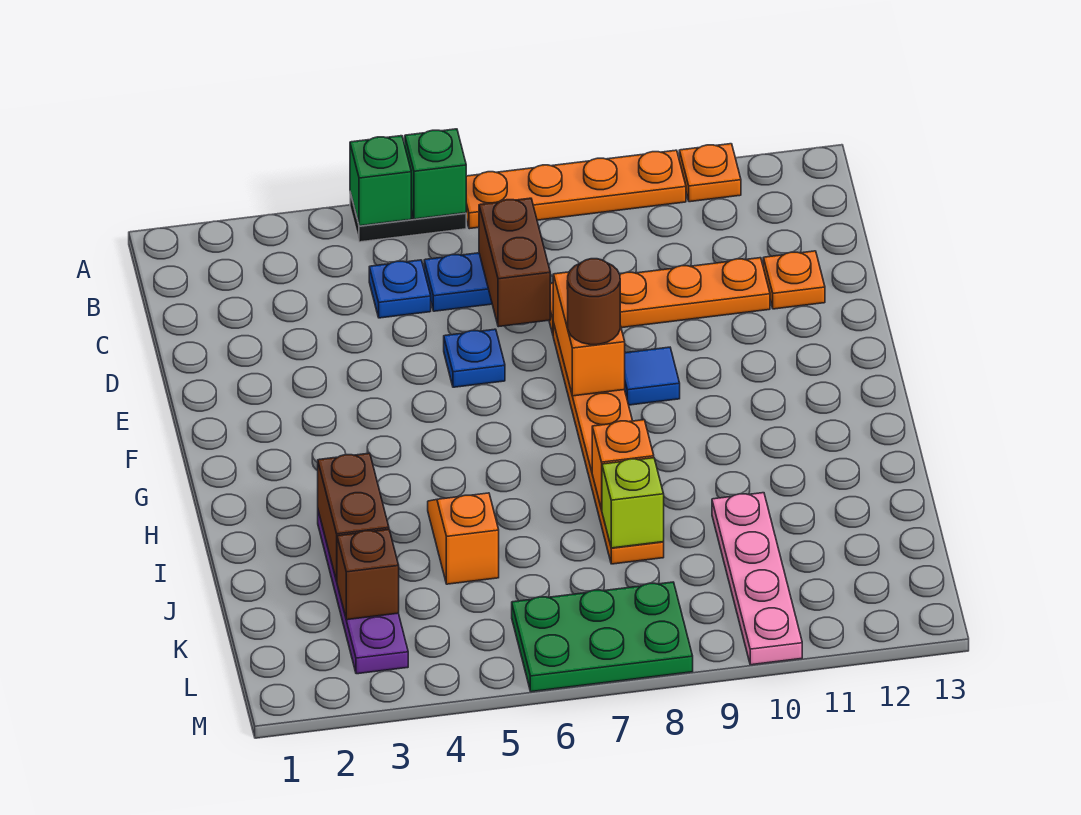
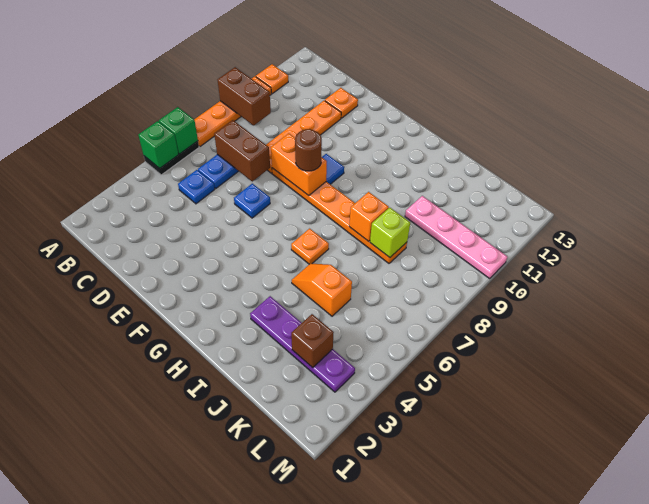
none -> orange 1x1 plate [291,229,329,264]
brown 1x2 brick [318,453,389,581] -> brown 1x2 brick moved to [218,67,271,125]
green 2x3 plate [512,582,693,692] -> none

